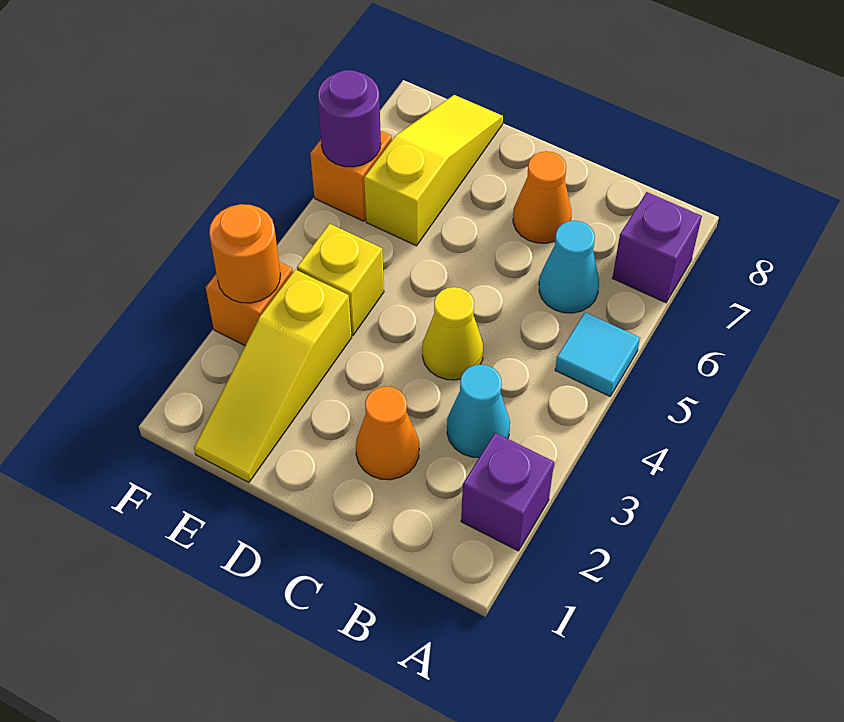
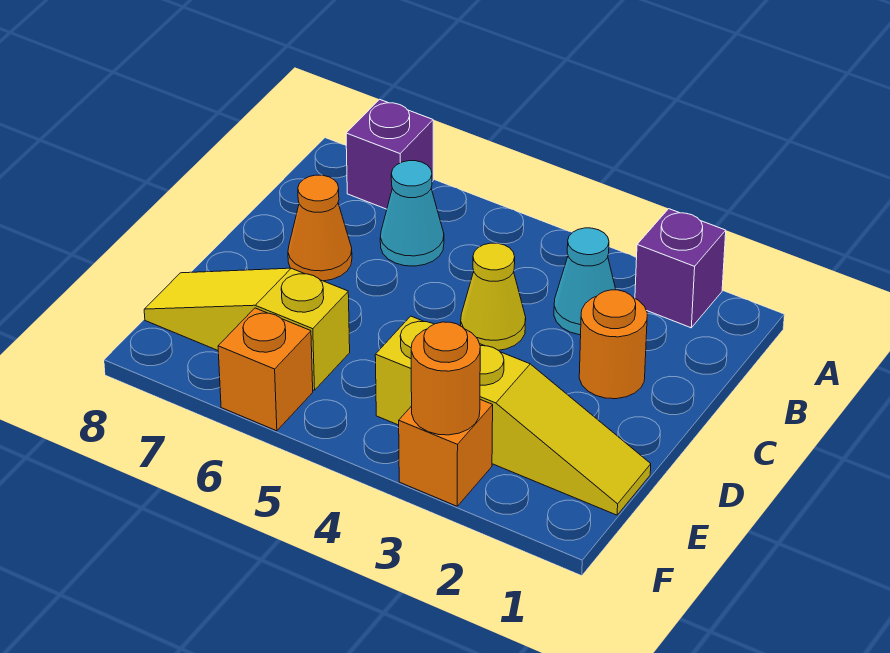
cyan 1x1 tile [555,312,640,396] -> none
orange 1x1 cone [356,386,419,480] -> orange 1x1 round brick [579,290,647,399]
purple 1x1 round brick [318,70,381,167] -> none

